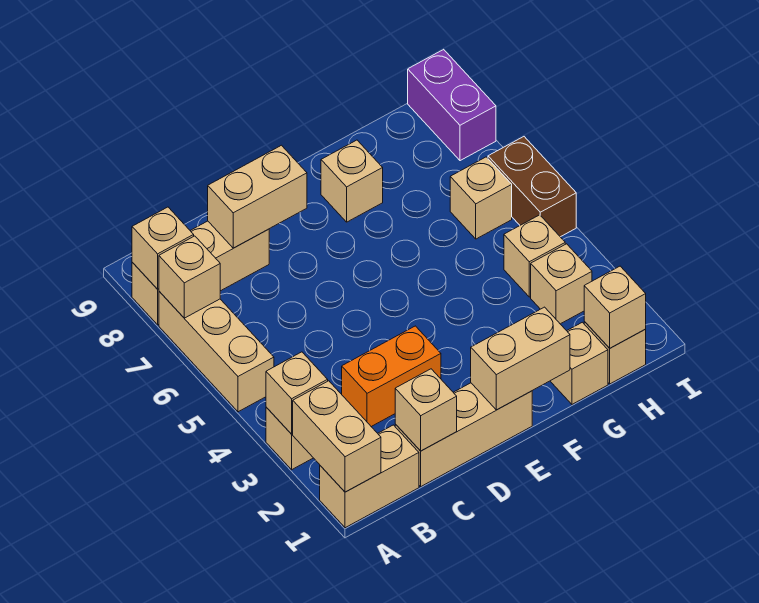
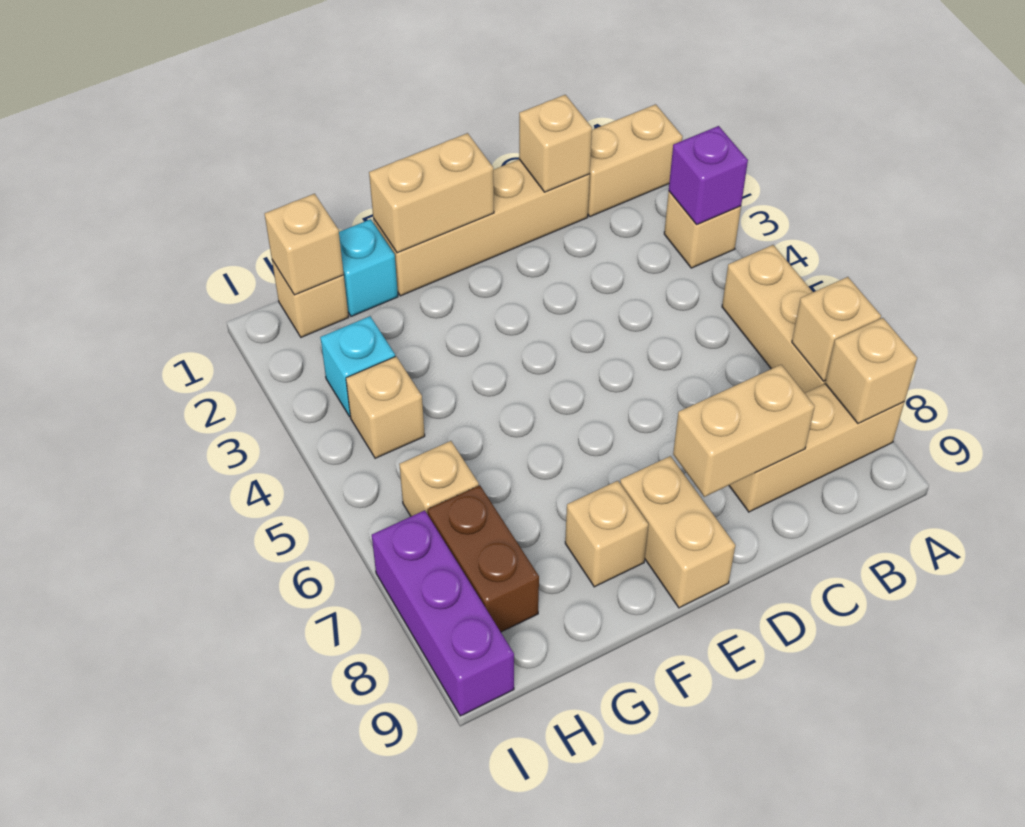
tan 1x2 brick [293,381,381,492] -> tan 1x2 brick moved to [620,456,735,608]
tan 1x1 brick [266,352,328,434] -> purple 1x1 brick [669,126,748,224]
tan 1x3 brick [395,383,532,486] -> tan 1x4 brick [373,159,590,296]
orange 1x2 brick [342,326,441,427] -> none
tan 1x1 brick [550,322,608,404] -> cyan 1x1 brick [339,219,398,316]
tan 1x1 brick [531,244,592,324] -> cyan 1x1 brick [320,316,395,417]
brown 1x2 brick [488,137,576,237] -> brown 1x2 brick moved to [428,485,539,632]
purple 1x2 brick [408,49,496,161] -> purple 1x3 brick [372,510,514,716]

